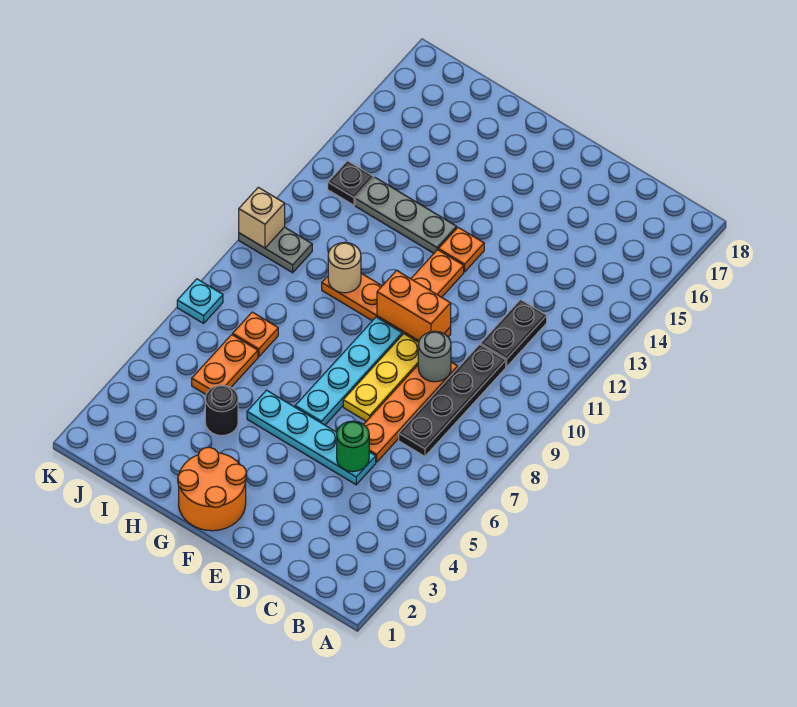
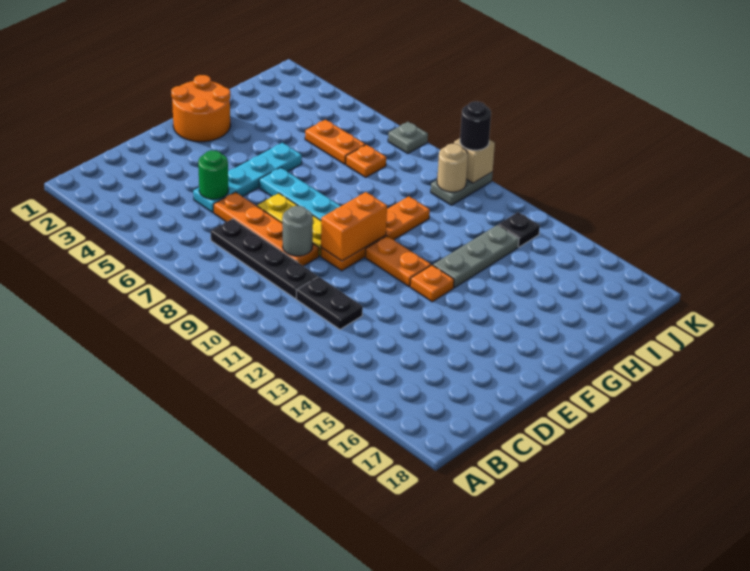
black 1x1 round brick [205,385,238,436] -> black 1x1 round brick moved to [460,101,491,150]
tan 1x1 round brick [328,242,361,293] -> tan 1x1 round brick moved to [437,144,468,192]
cyan 1x1 plate [177,279,223,323] -> grey 1x1 plate [388,122,428,154]

